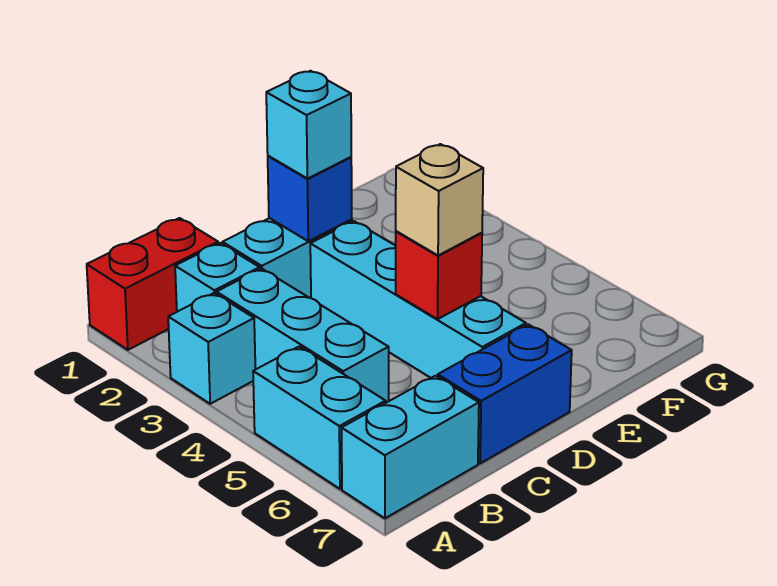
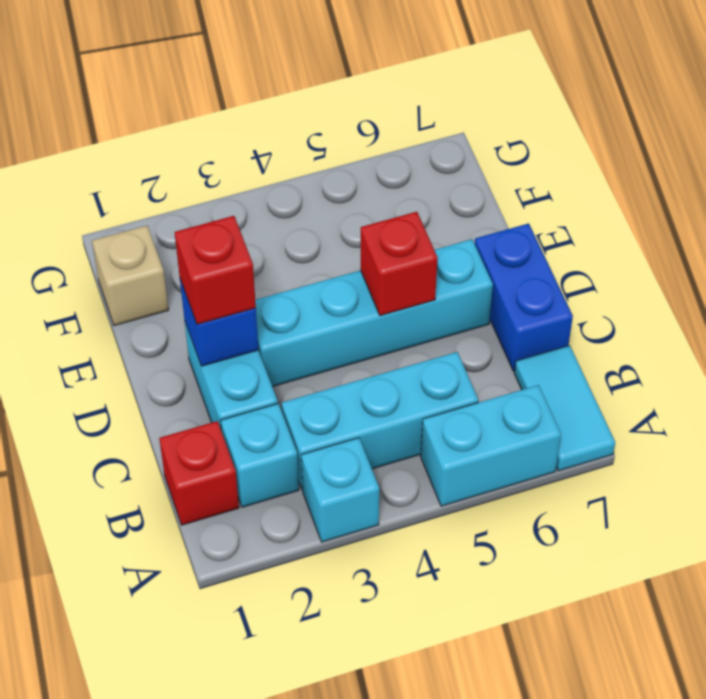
red 1x2 brick [87,218,218,350] -> red 1x1 brick [159,421,239,525]
cyan 1x2 brick [342,376,479,518] -> cyan 1x2 tile [514,345,615,471]
cyan 1x1 brick [266,71,351,179] -> red 1x1 brick [175,216,256,324]
tan 1x1 brick [396,144,483,255] -> tan 1x1 brick moved to [92,226,168,326]

